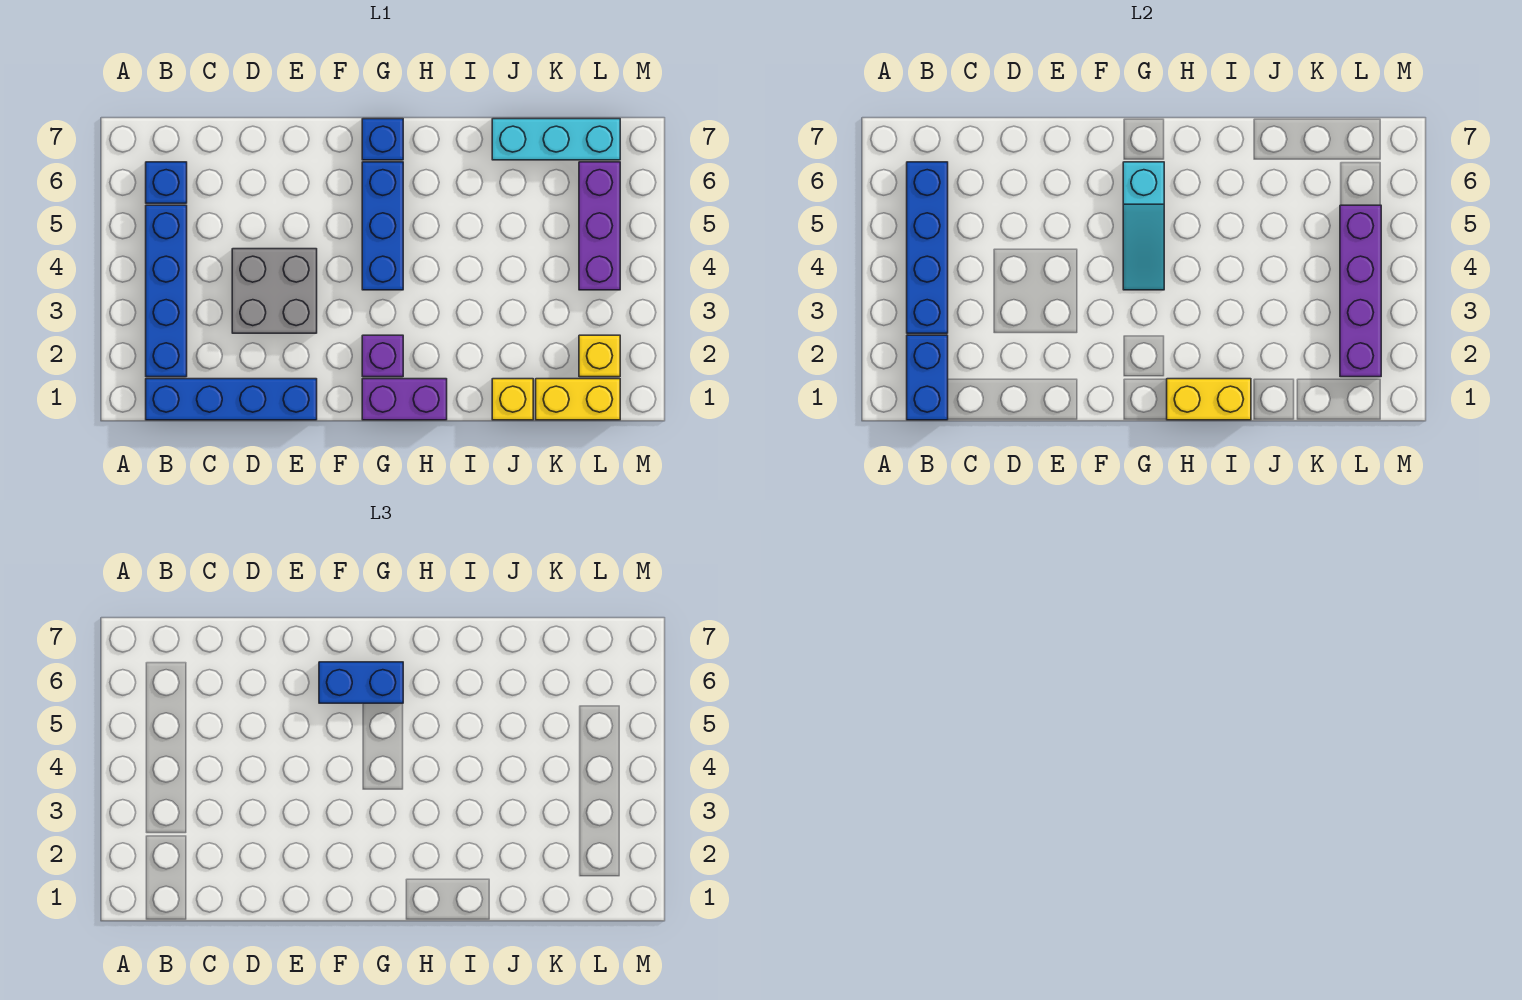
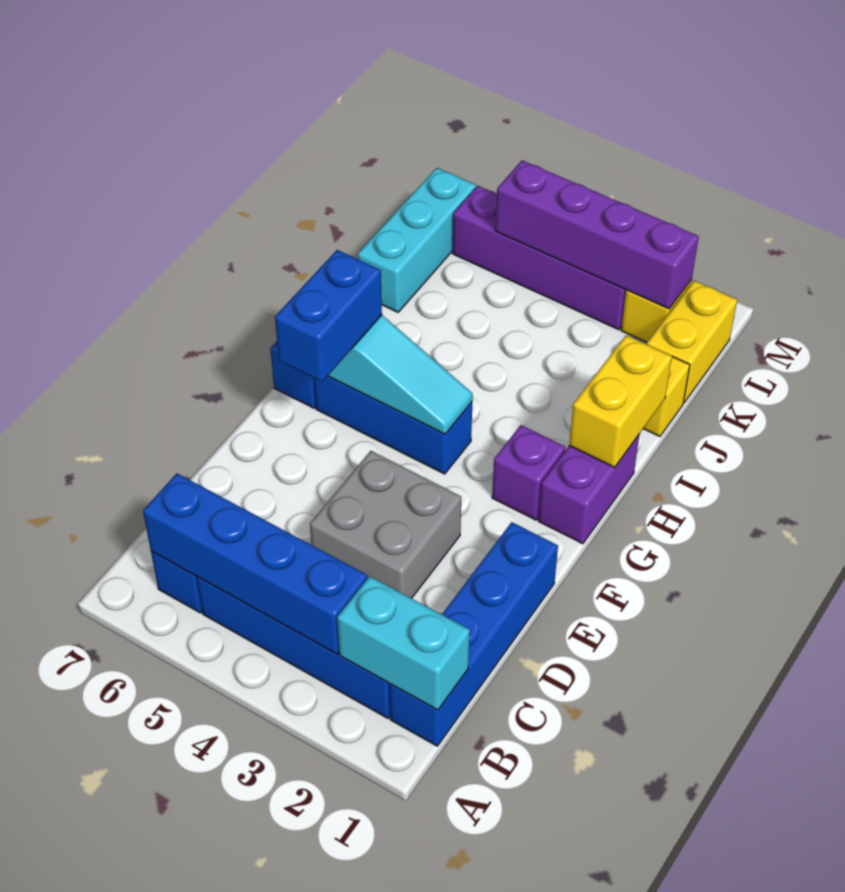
blue 1x2 brick [907,335,948,420] -> cyan 1x2 brick [337,576,470,710]
purple 1x3 brick [579,162,620,290] -> purple 1x4 brick [453,186,626,330]

